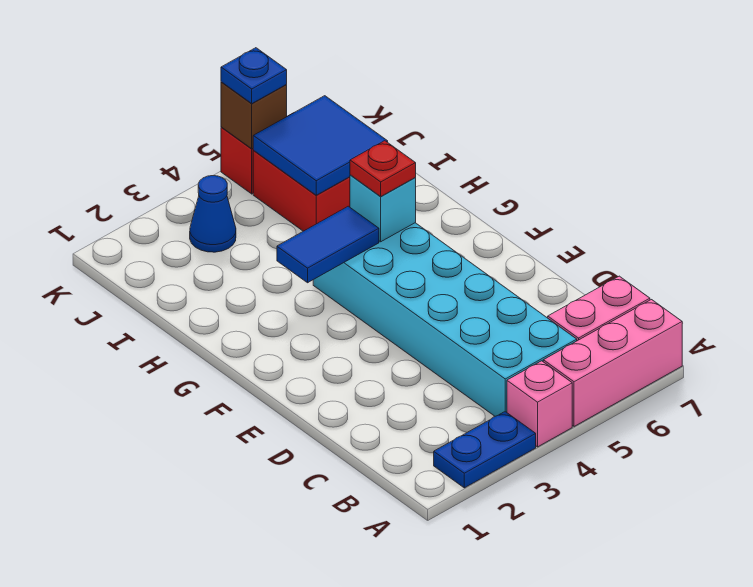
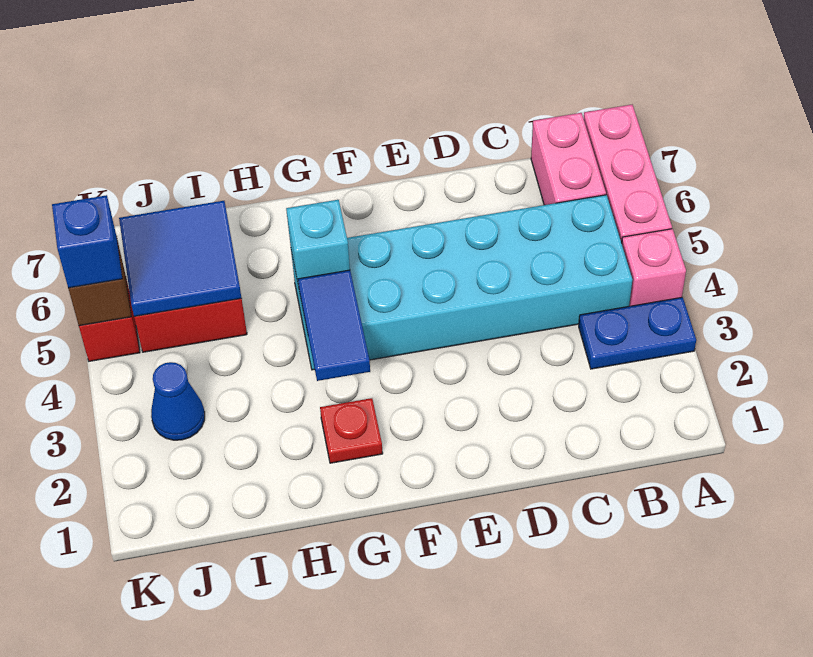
blue 1x2 plate [434,412,536,488] -> blue 1x2 plate turned to [579,297,696,369]
red 1x1 plate [350,141,416,197] -> red 1x1 plate moved to [320,398,383,463]
blue 1x1 plate [221,48,287,104] -> blue 1x1 brick [52,195,122,288]

